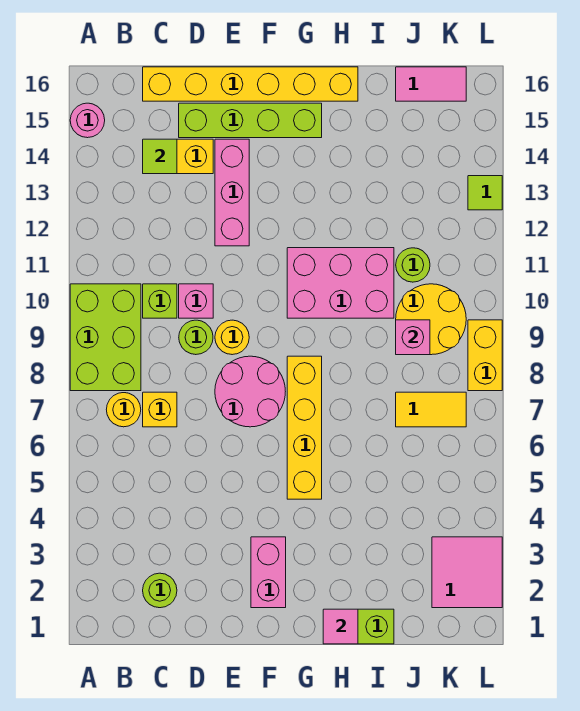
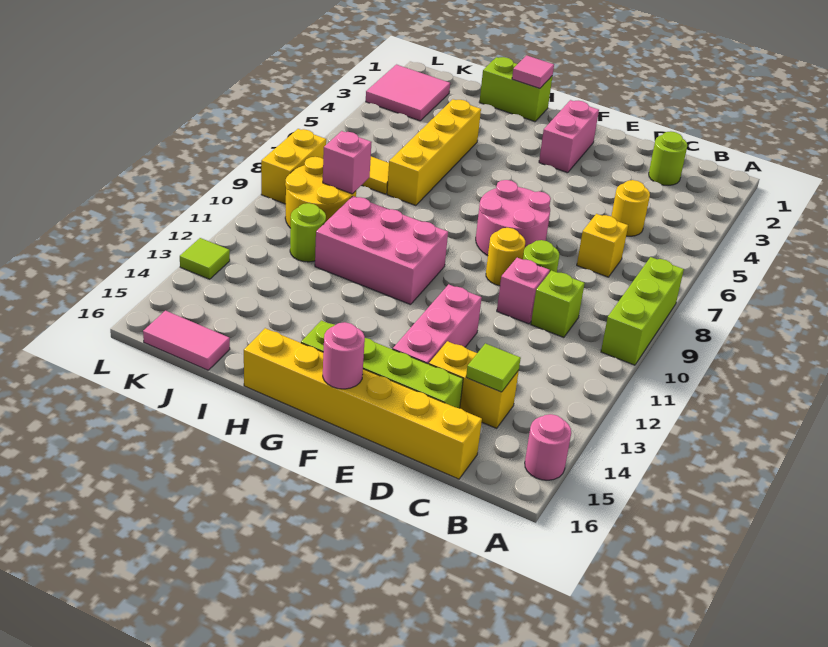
lime 2x3 brick [70,284,141,391] -> lime 1x3 brick [601,257,684,365]
yellow 1x1 round brick [106,393,141,427] -> yellow 1x1 round brick moved to [611,180,650,236]
none -> pink 1x1 round brick [323,322,365,389]
yellow 1x4 brick [287,356,322,499] -> yellow 1x4 brick moved to [387,99,481,206]

